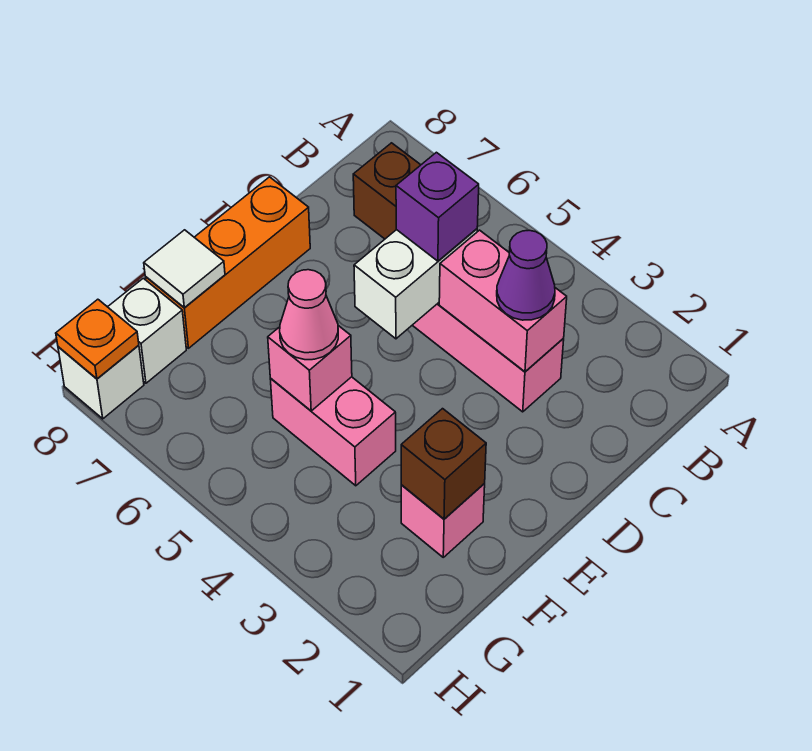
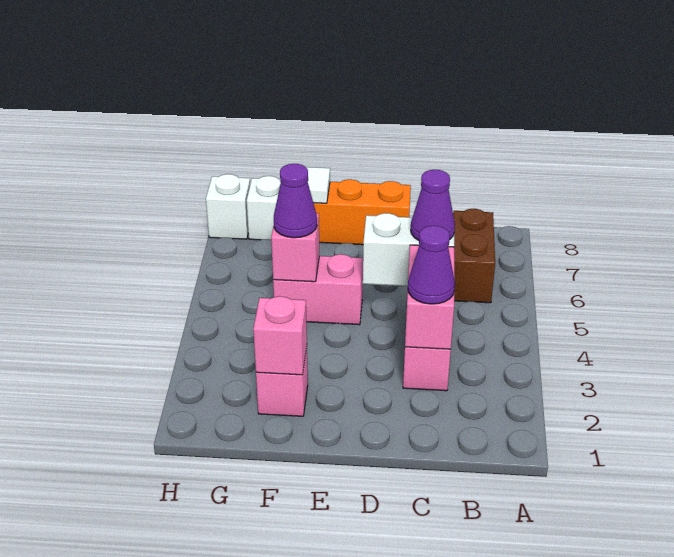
purple 1x1 brick [396,152,479,261] -> purple 1x1 cone [411,170,455,240]
brown 1x1 brick [401,409,486,519] -> pink 1x1 brick [253,296,307,375]
pink 1x2 brick [270,377,396,486] -> pink 1x2 brick turned to [273,254,363,325]
pink 1x1 cone [280,270,338,360] -> purple 1x1 cone [274,164,317,238]
orange 1x1 plate [56,299,139,379] -> none

